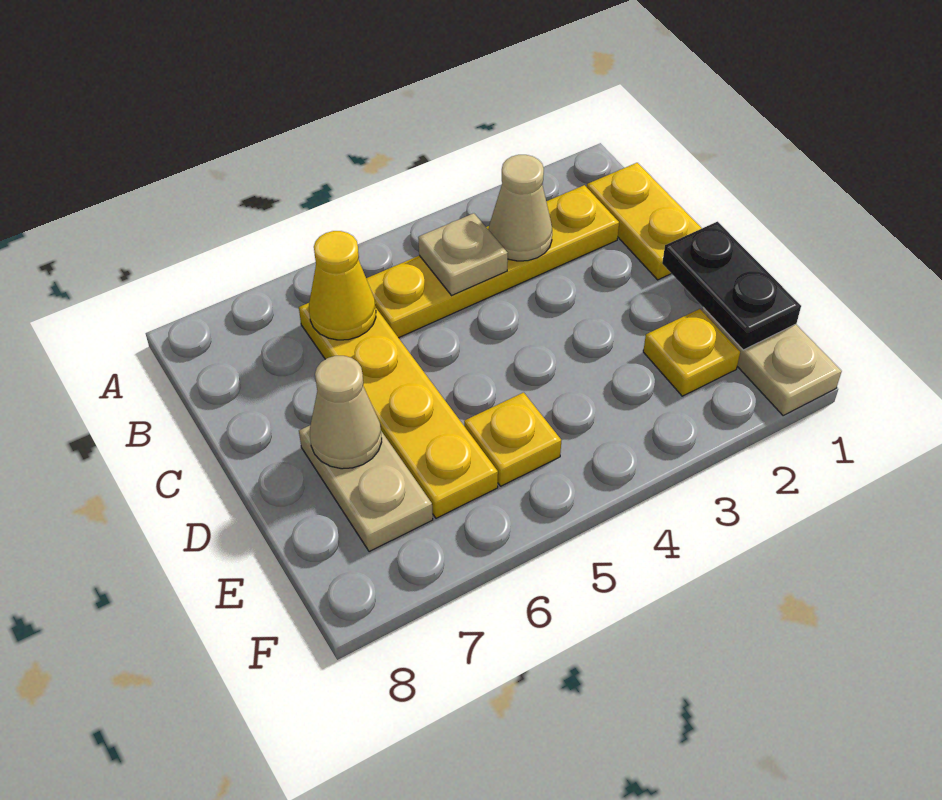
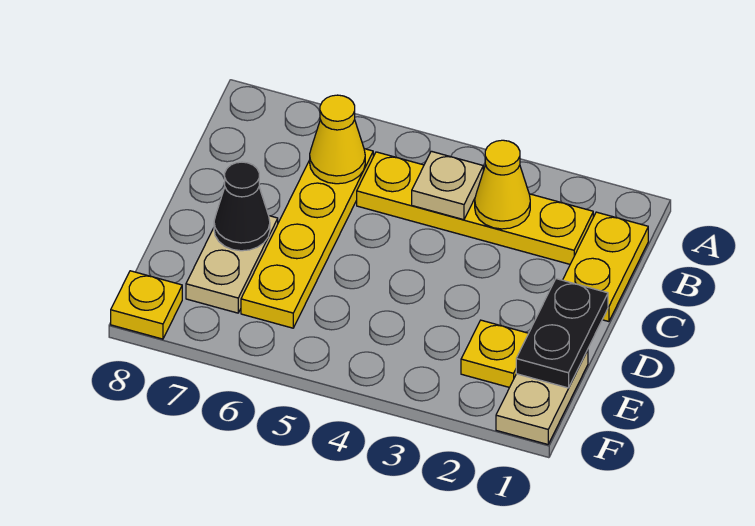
tan 1x1 cone [489,155,552,261] -> yellow 1x1 cone [475,140,530,229]
tan 1x1 cone [310,356,382,469] -> black 1x1 cone [214,162,270,251]
yellow 1x1 plate [464,392,561,486] -> yellow 1x1 plate moved to [111,271,182,339]

